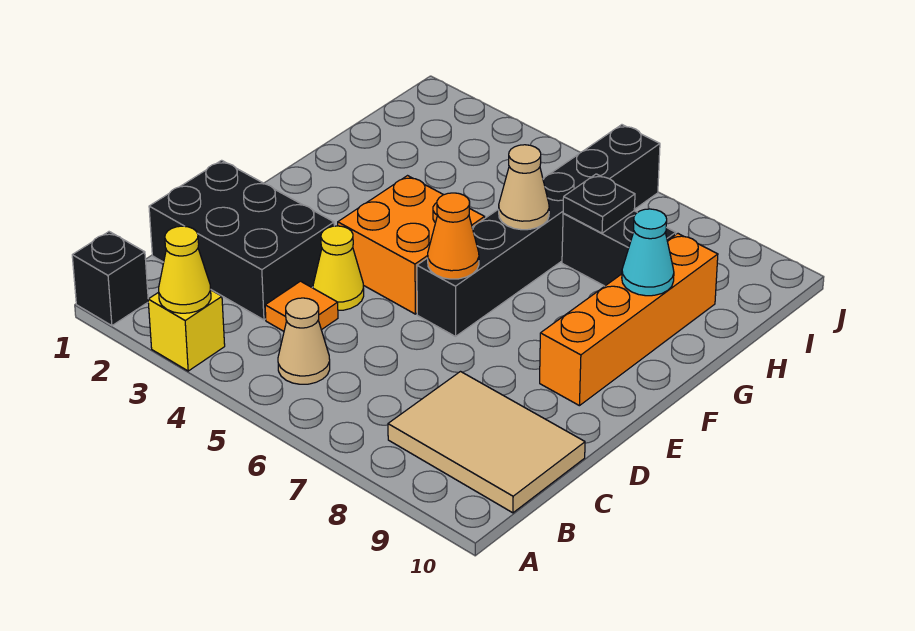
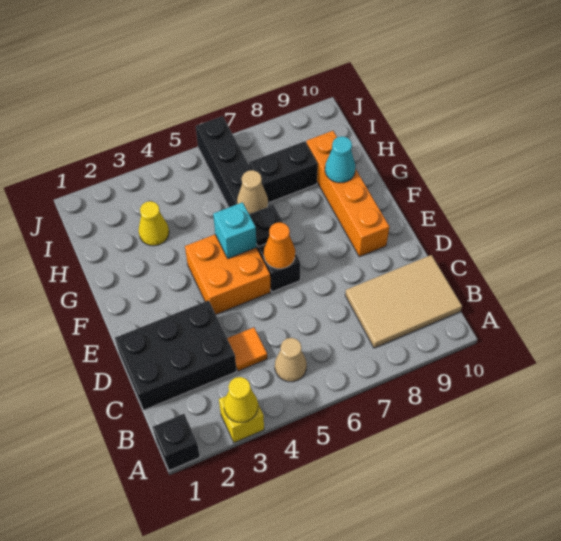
yellow 1x1 cone [313,226,364,310] -> yellow 1x1 cone moved to [139,201,169,246]
none -> cyan 1x1 brick [213,202,257,258]
black 1x1 plate [563,174,635,233] -> black 1x1 plate moved to [249,205,283,247]

